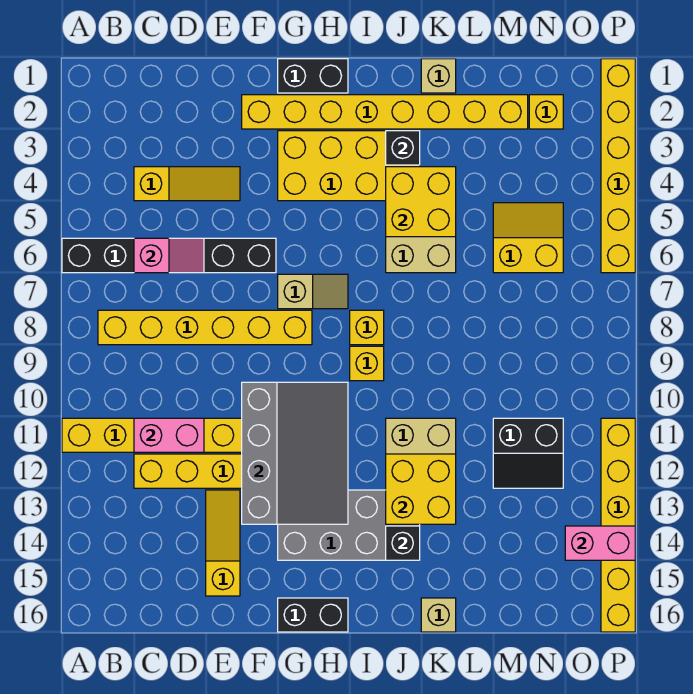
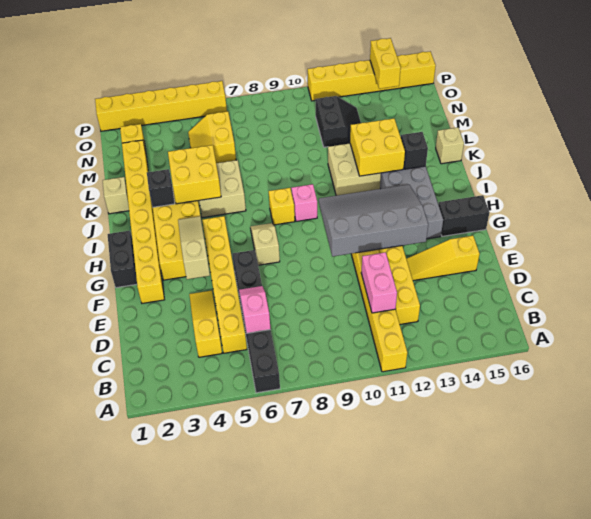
yellow 1x6 brick [98,310,312,345] -> yellow 1x6 brick moved to [202,216,247,353]
none -> tan 1x3 slope [178,216,210,279]
black 1x2 brick [278,598,348,632] -> black 1x2 brick turned to [438,195,490,236]
yellow 1x1 brick [350,346,384,381] -> pink 1x1 brick [291,184,317,221]
pink 1x2 brick [565,526,635,560] -> yellow 1x2 brick [370,38,401,89]

